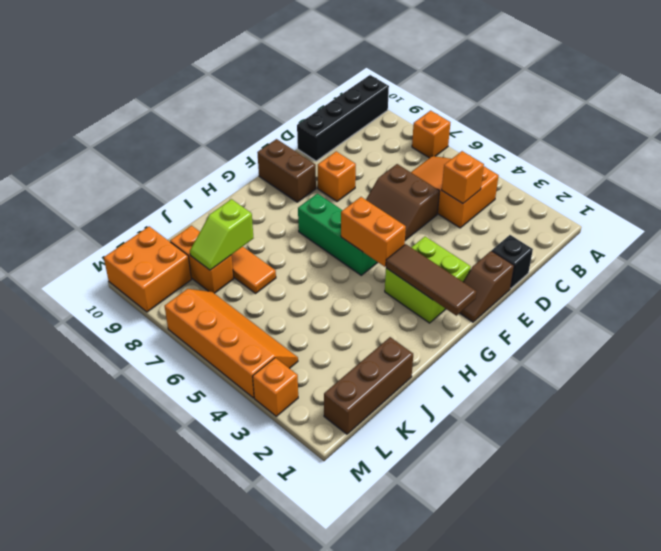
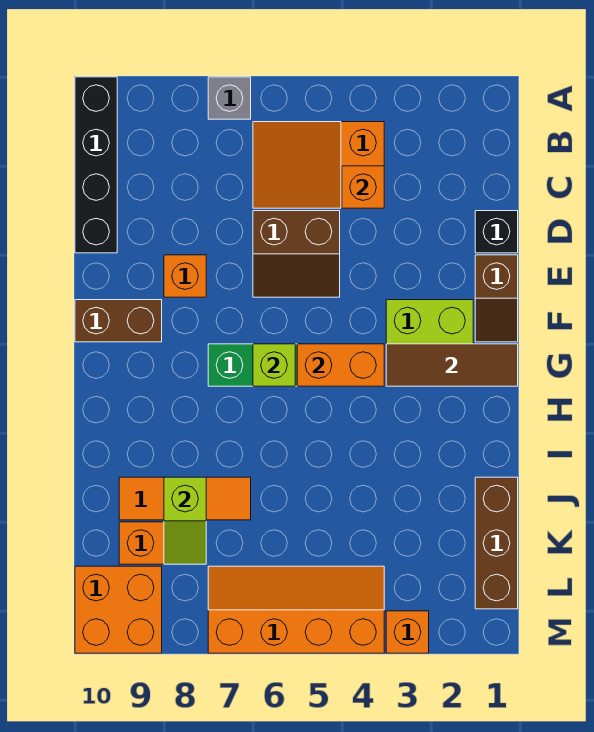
orange 1x1 brick [412,111,450,158] -> grey 1x1 brick [208,77,251,119]
none -> lime 1x1 brick [253,344,295,386]

